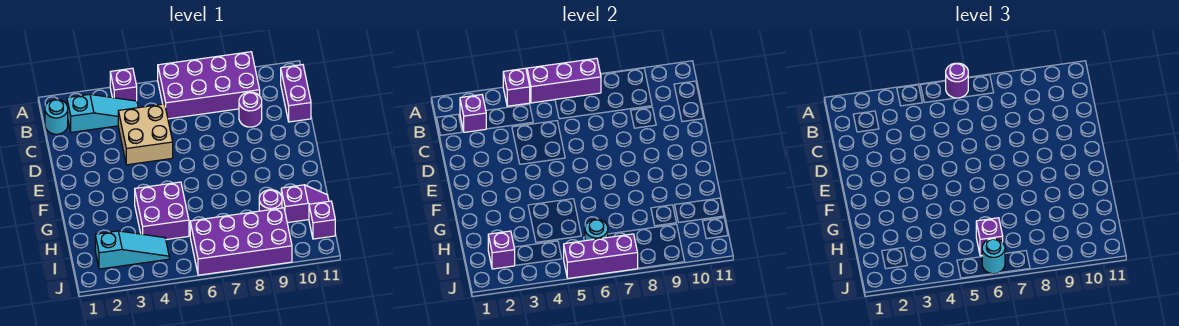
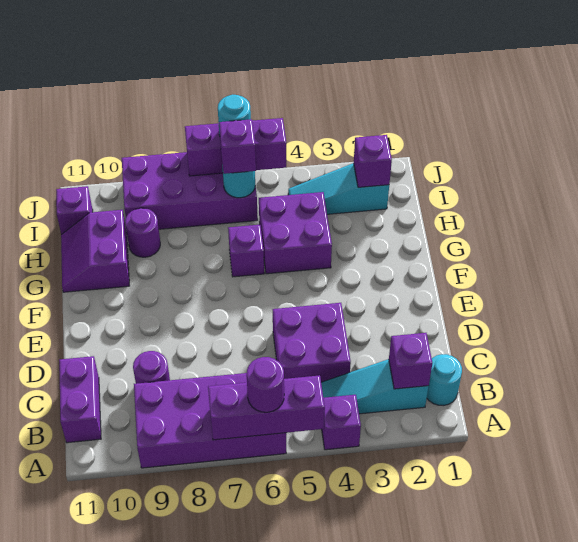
purple 1x1 brick [503,68,530,106] -> purple 1x1 brick moved to [228,225,264,277]
tan 2x2 brick [118,104,173,165] -> purple 2x2 brick [273,303,351,382]
purple 1x2 slope [281,185,329,223] -> purple 2x2 slope [61,210,129,292]

